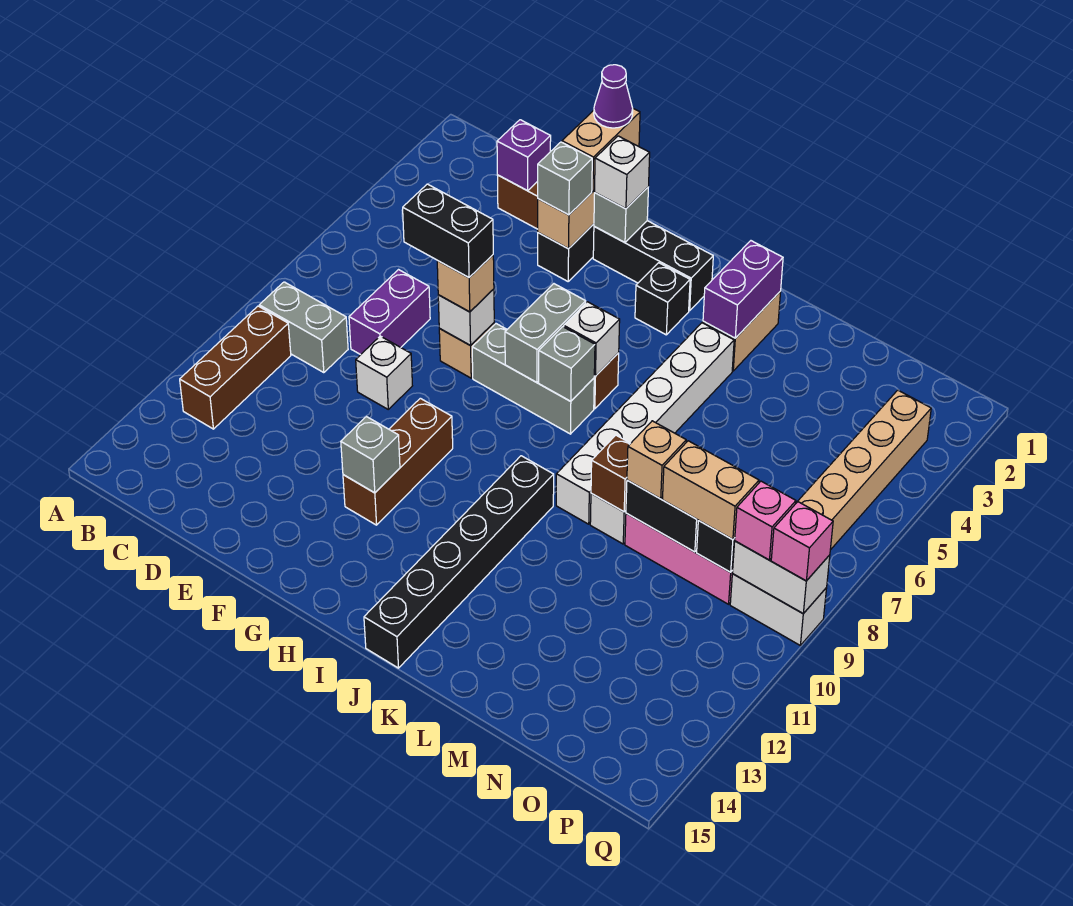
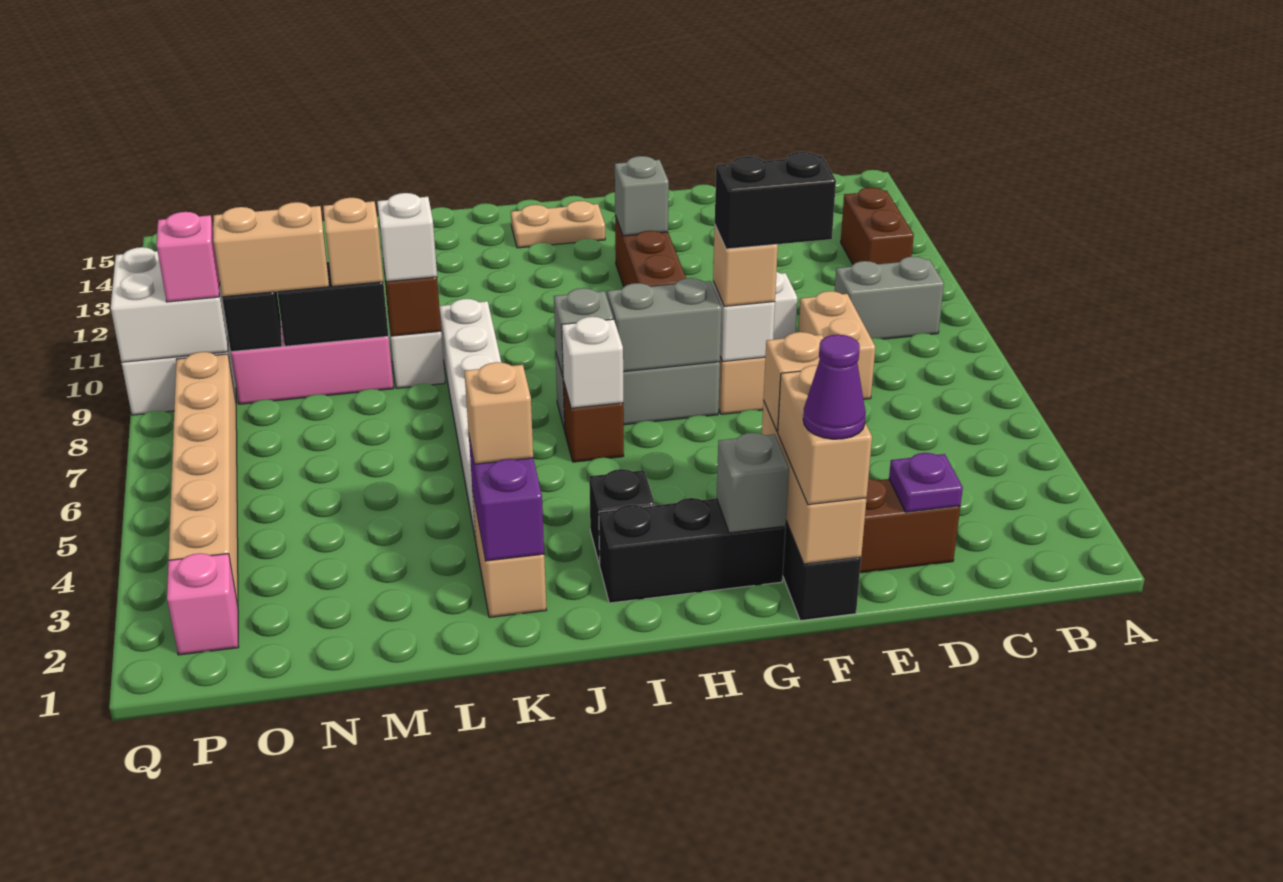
brown 1x3 brick [180,306,291,429] -> brown 1x2 brick [841,187,914,264]
purple 1x1 brick [497,120,551,191] -> purple 1x1 plate [889,453,963,512]
purple 1x2 brick [349,270,430,355] -> tan 1x2 brick [799,291,875,399]
grey 1x1 brick [538,142,592,215] -> tan 1x1 brick [763,332,824,432]
white 1x1 brick [595,136,650,209] -> white 1x1 brick moved to [377,193,437,282]
grey 1x2 brick [505,284,586,382] -> grey 1x2 brick turned to [607,278,722,372]
none -> tan 1x2 plate [511,201,605,248]
black 1x6 brick [364,456,554,668] -> none
none -> tan 1x1 brick [464,362,533,464]
white 1x2 brick [732,541,830,614] -> white 2x2 brick [111,247,228,362]
pink 1x1 brick [771,502,833,581] -> pink 1x1 brick moved to [167,553,239,655]

